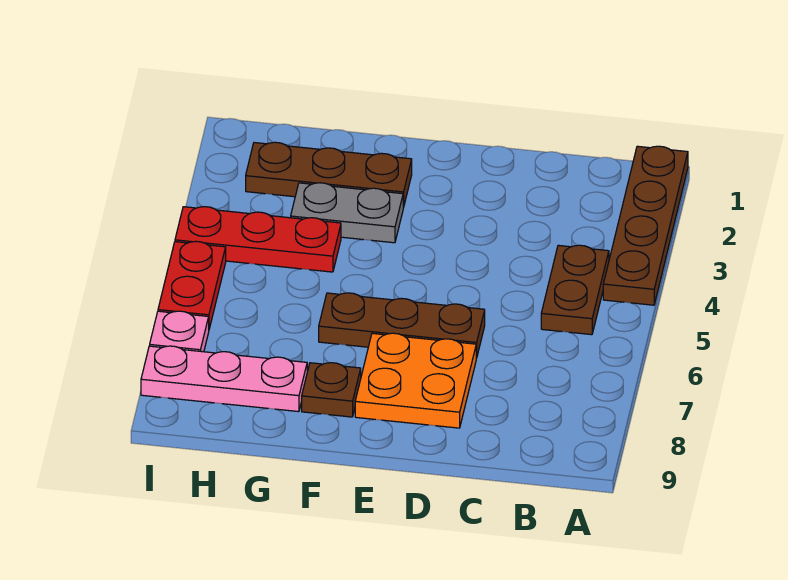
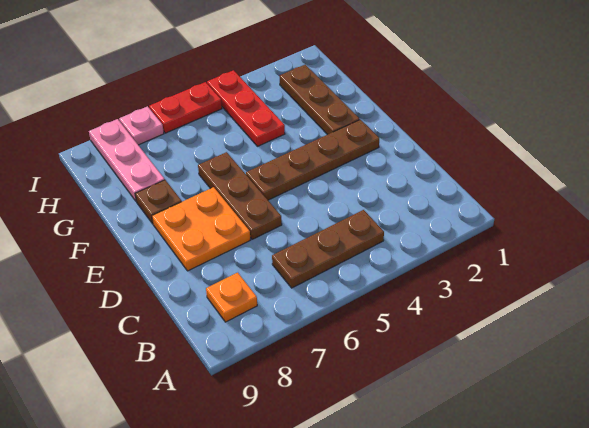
brown 1x4 plate [603,146,688,305] -> brown 1x4 plate moved to [246,120,379,200]
brown 1x2 plate [541,245,609,335] -> brown 1x3 plate [272,210,384,288]
none -> orange 1x1 plate [206,273,257,322]
grey 1x2 plate [291,183,403,243] -> none

